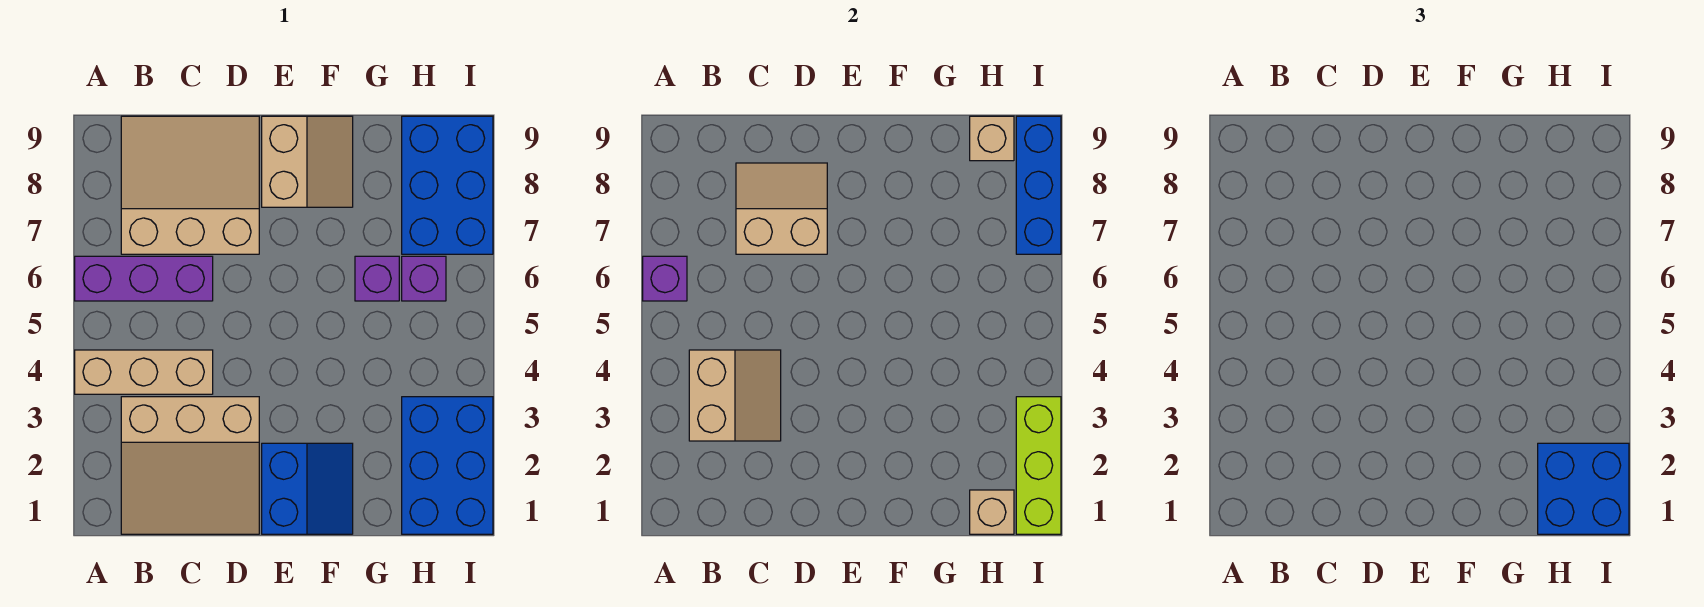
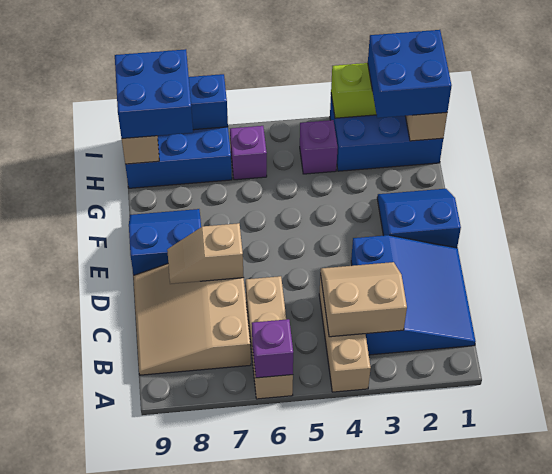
purple 1x3 brick [75,256,213,301] -> tan 1x3 brick [246,276,293,399]
tan 3x3 slope [121,397,259,534] -> blue 3x3 slope [351,235,476,355]
tan 2x2 slope [736,163,827,254] -> tan 1x2 slope [167,223,244,284]
tan 2x2 slope [262,116,353,207] -> blue 2x2 slope [129,209,201,275]
purple 1x1 brick [355,256,399,301] -> purple 1x1 brick moved to [300,120,338,174]
none -> blue 2x2 brick [115,49,193,139]

